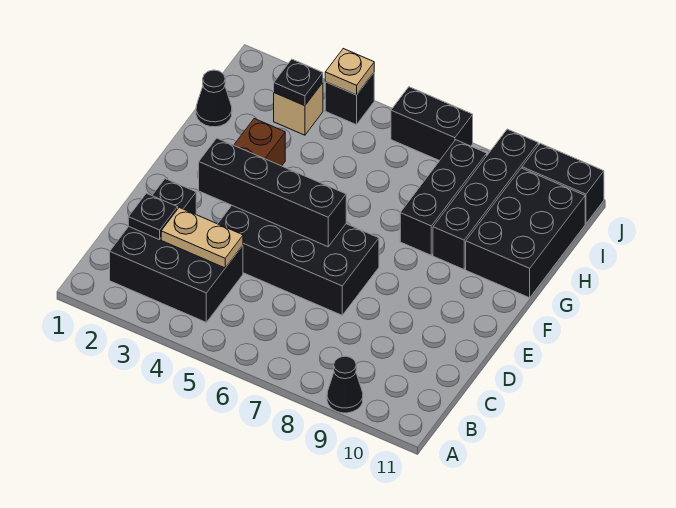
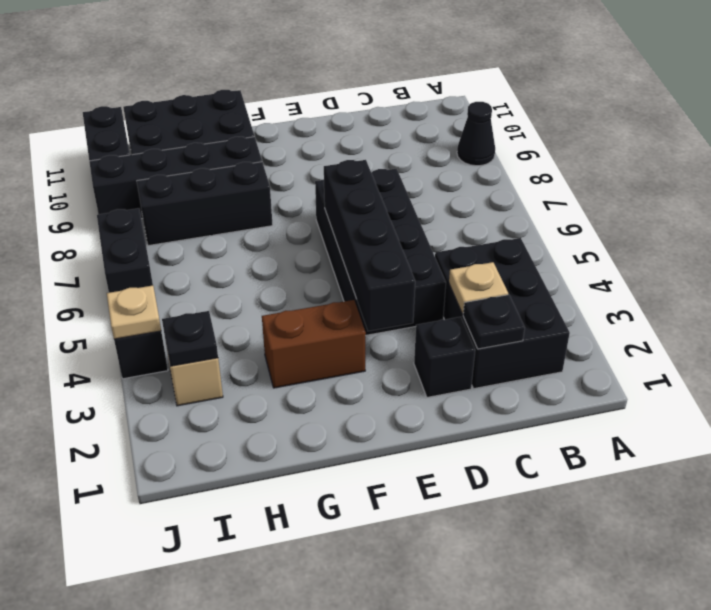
tan 1x2 plate [161,208,243,268] -> tan 1x1 plate [449,262,508,314]
black 1x1 cone [196,70,232,127] -> none

